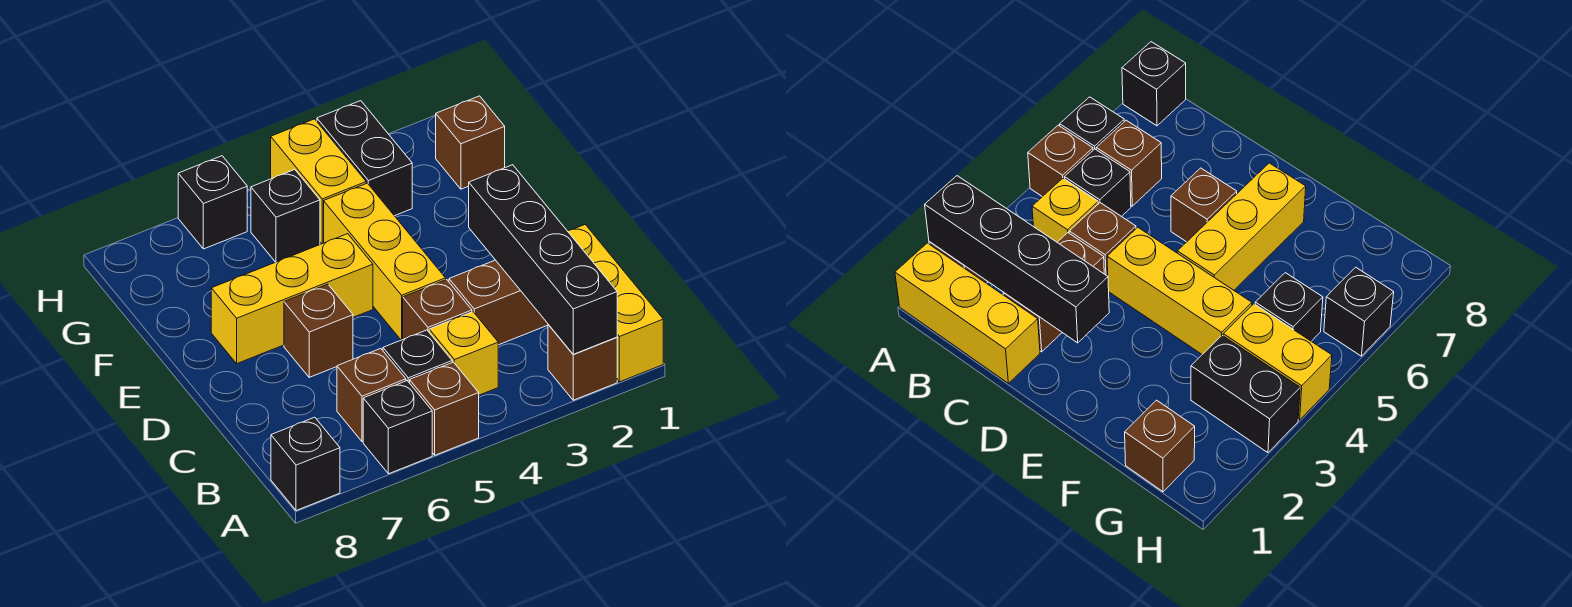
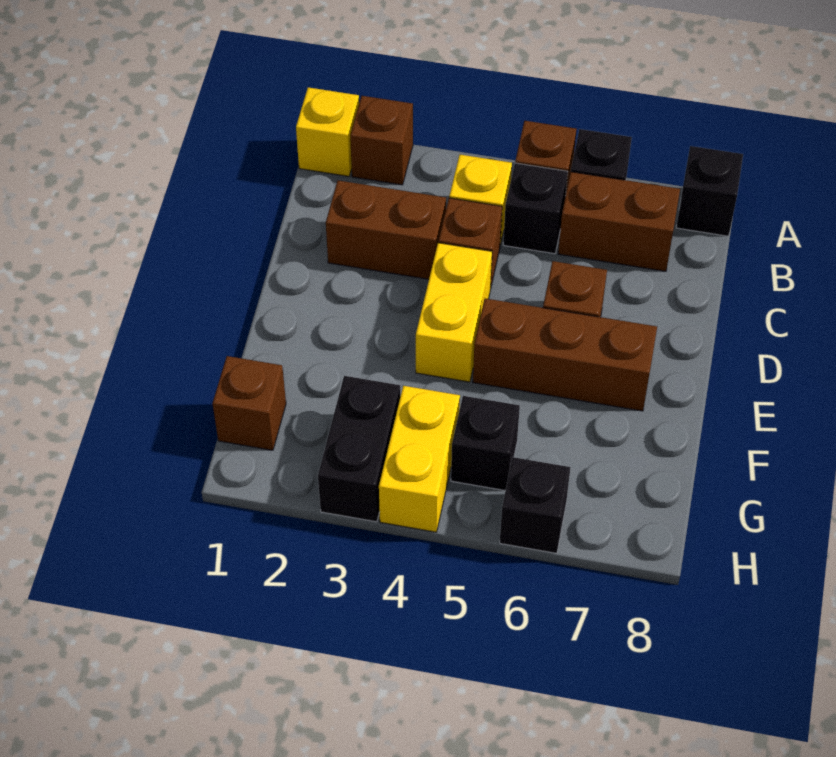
yellow 1x3 brick [568,225,663,382] -> yellow 1x1 brick [296,87,359,176]
black 1x4 brick [469,165,617,354] -> none
brown 1x1 brick [337,348,406,442] -> brown 1x2 brick [558,172,680,271]
yellow 1x3 brick [324,183,446,340] -> yellow 1x2 brick [416,243,492,382]
yellow 1x3 brick [211,234,373,363] -> brown 1x3 brick [473,298,657,411]

